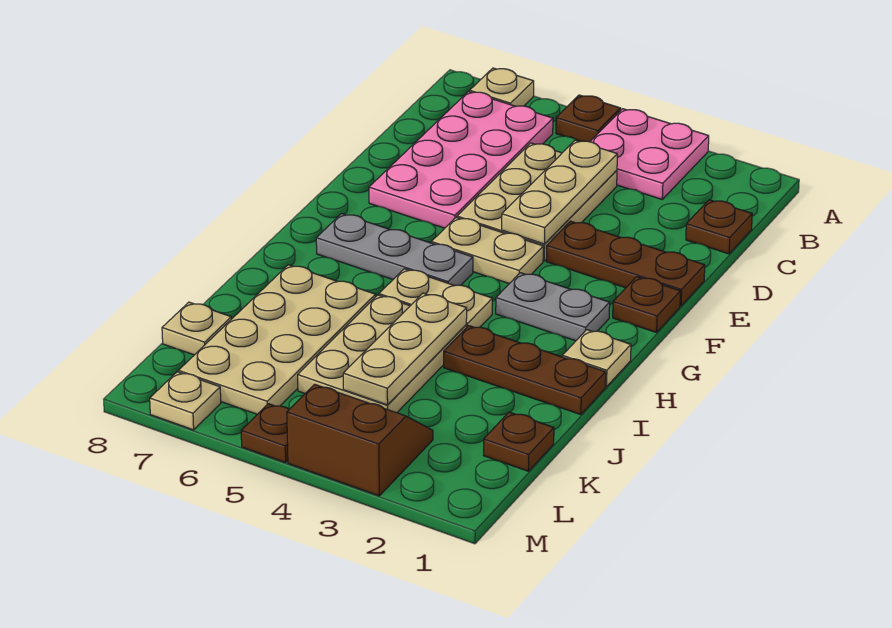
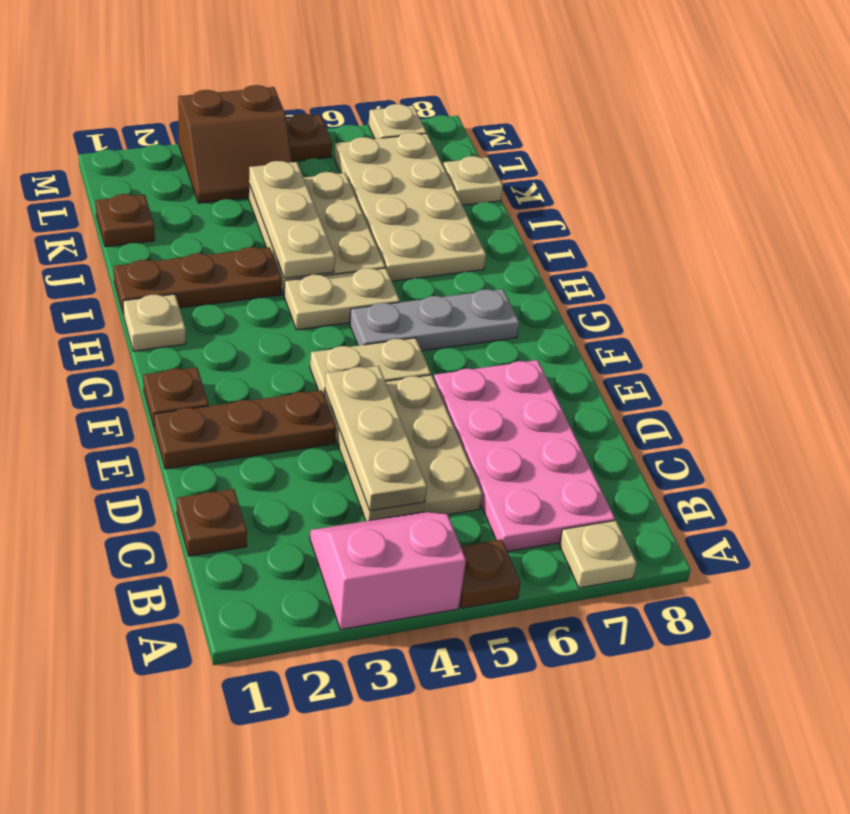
pink 2x2 plate [590,109,709,199] -> pink 2x2 slope [310,512,466,630]
grey 1x2 plate [496,273,610,341] -> none

